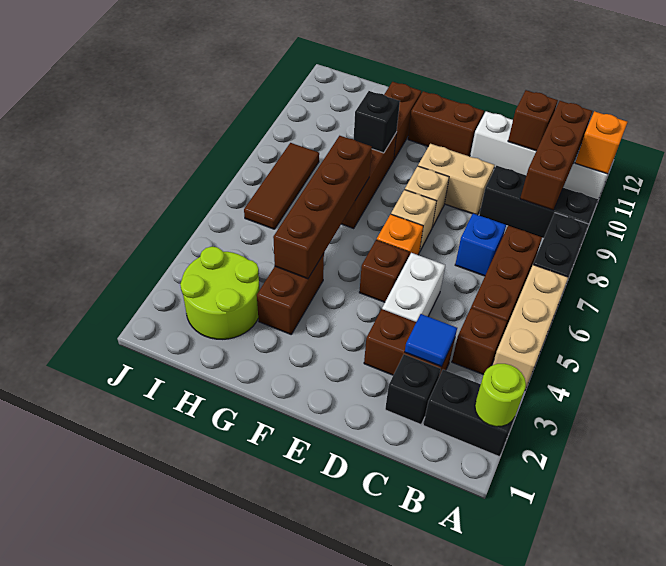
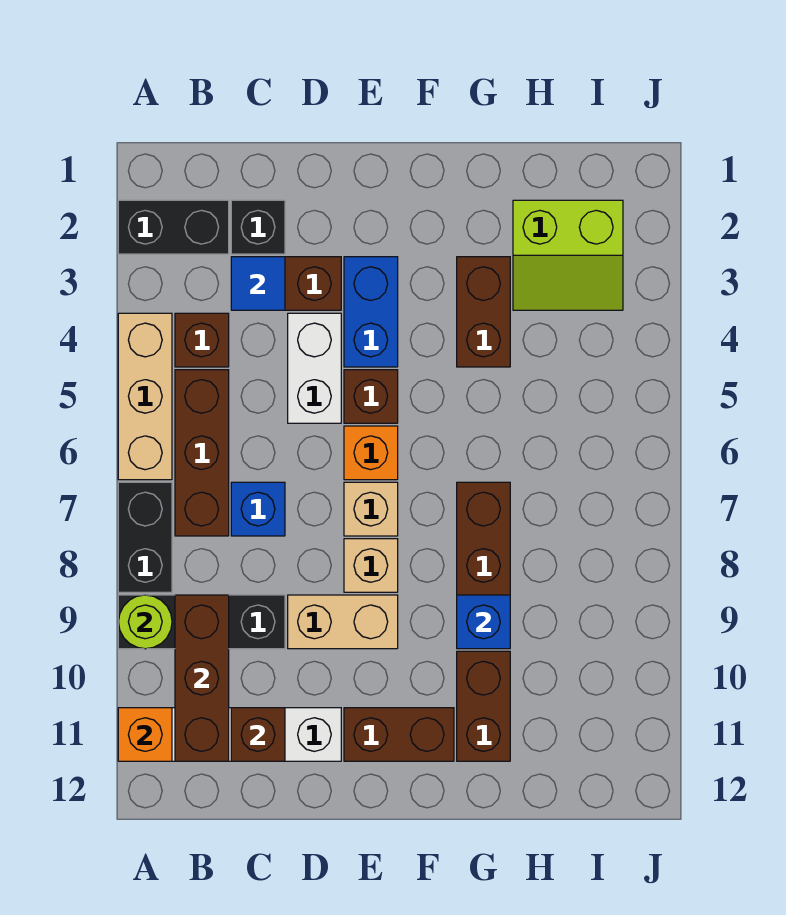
lime 1x1 round brick [475,364,526,427] -> lime 1x1 round brick moved to [118,595,172,649]
none -> blue 1x2 brick [344,257,398,367]
brown 1x4 brick [273,136,372,279] -> none
black 1x1 brick [354,91,400,153] -> blue 1x1 brick [457,595,510,649]
lime 2x2 round brick [180,247,260,339] -> lime 2x2 slope [513,200,623,310]
brown 1x3 tile [244,143,319,229] -> none

